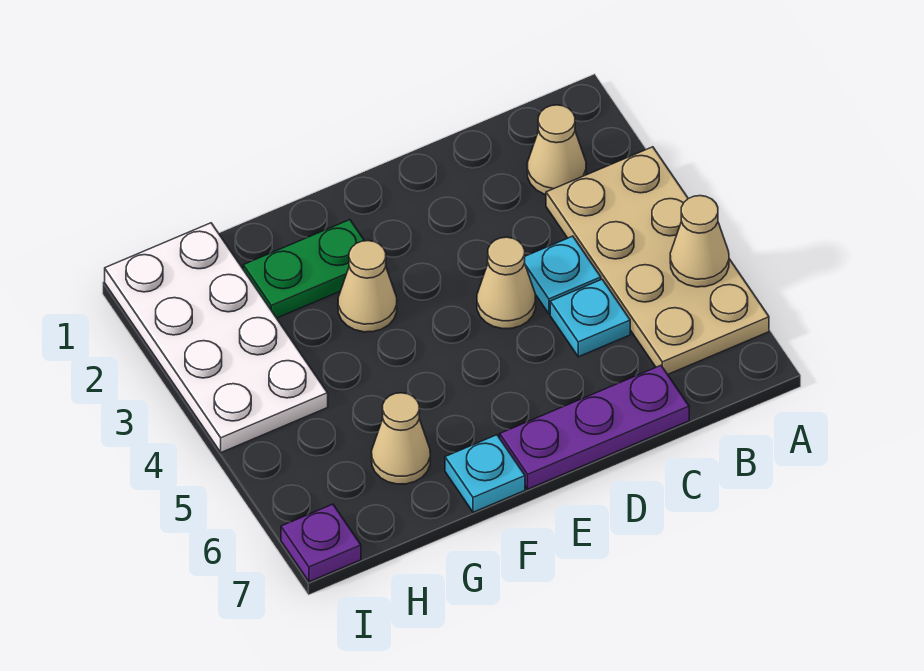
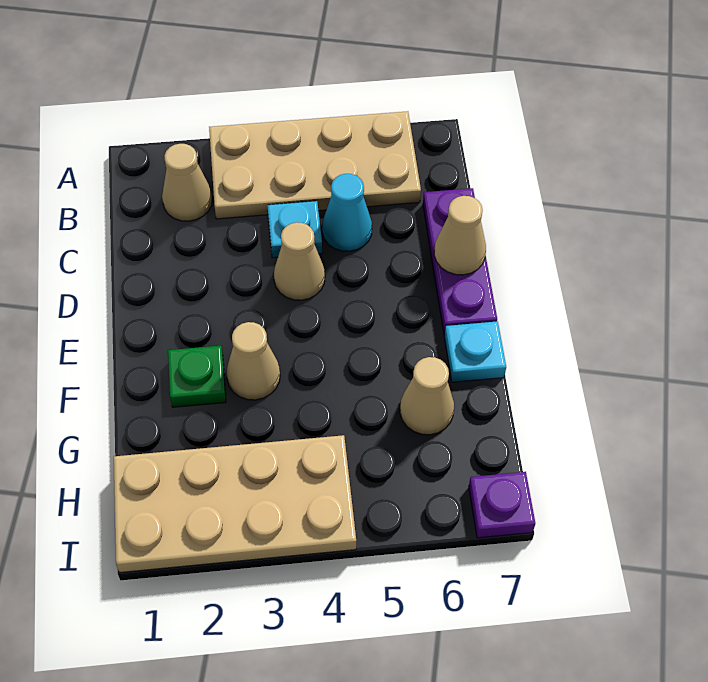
tan 1x1 cone [670,196,729,287] -> tan 1x1 cone moved to [434,196,486,275]
cyan 1x1 plate [550,279,630,357] -> cyan 1x1 cone [322,174,372,251]
green 1x2 plate [243,220,364,318] -> green 1x1 plate [168,346,226,407]
white 2x4 plate [105,223,328,453] -> tan 2x4 plate [114,435,356,573]

